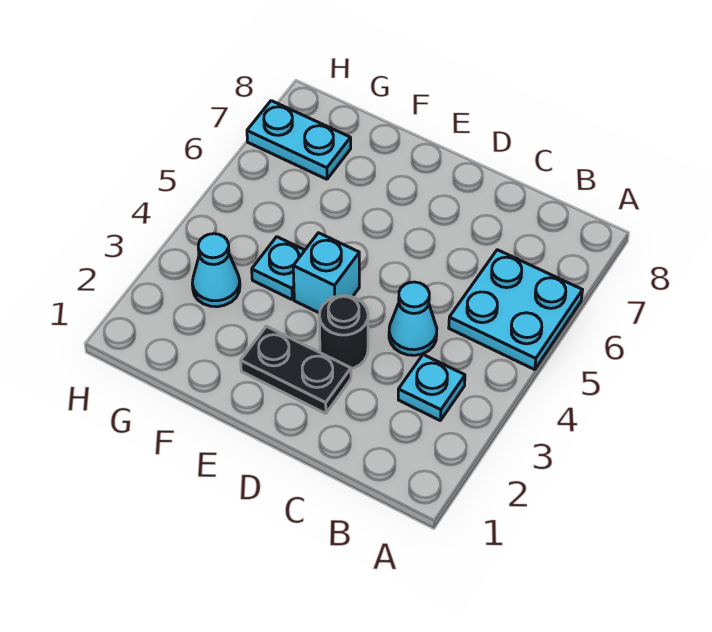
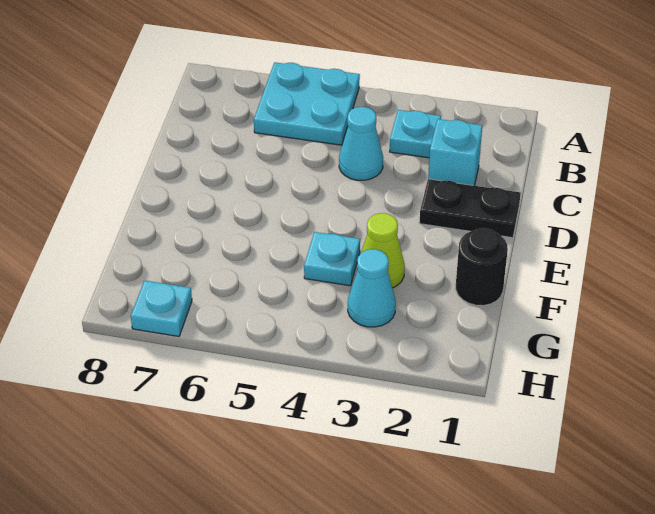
black 1x2 plate [241,326,351,414] -> black 1x2 plate turned to [419,179,521,238]
black 1x1 round brick [319,296,368,369] -> black 1x1 round brick moved to [456,228,508,306]
cyan 1x1 brick [293,233,359,313] -> cyan 1x1 brick moved to [428,119,482,186]
none -> lime 1x1 cone [361,213,405,288]
cyan 1x2 plate [247,101,351,179] -> cyan 1x1 plate [131,281,192,336]

